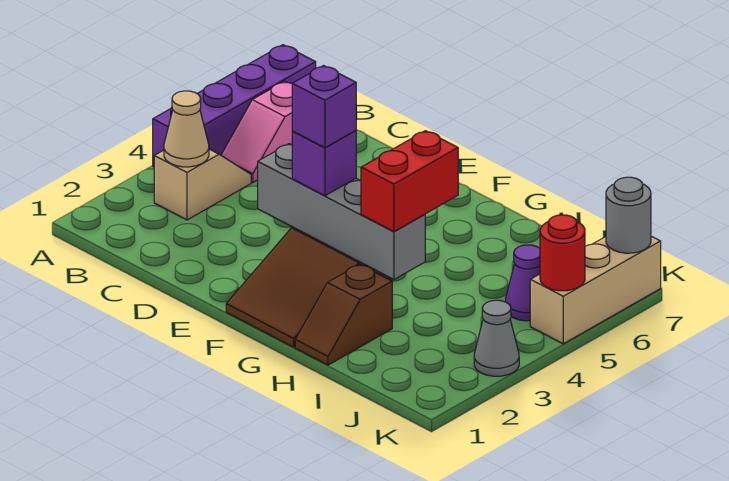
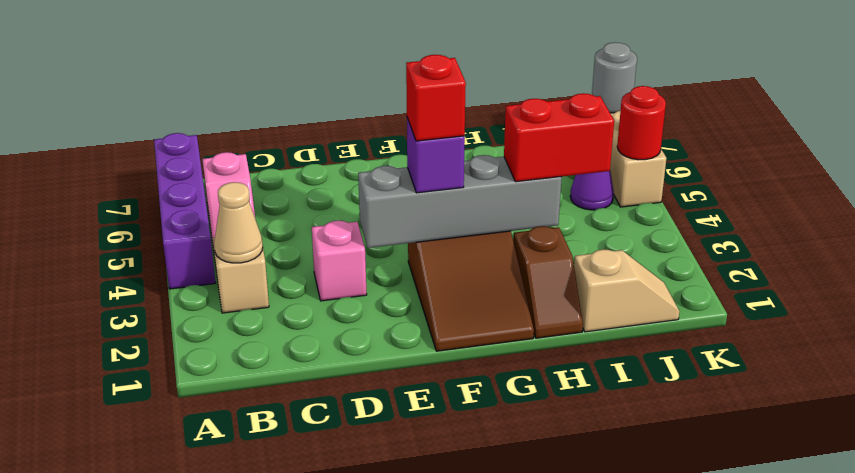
none -> pink 1x1 brick [312,221,367,301]
purple 1x1 brick [292,66,356,148] -> red 1x1 brick [406,55,466,141]
red 1x2 brick [361,131,458,232] -> red 1x2 brick turned to [504,93,614,182]
none -> tan 1x2 slope [574,249,680,332]
grey 1x1 cone [474,300,519,376] -> none

